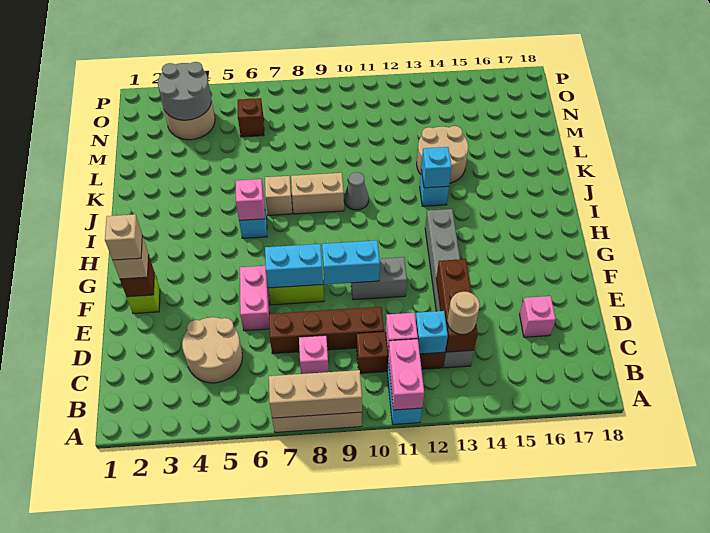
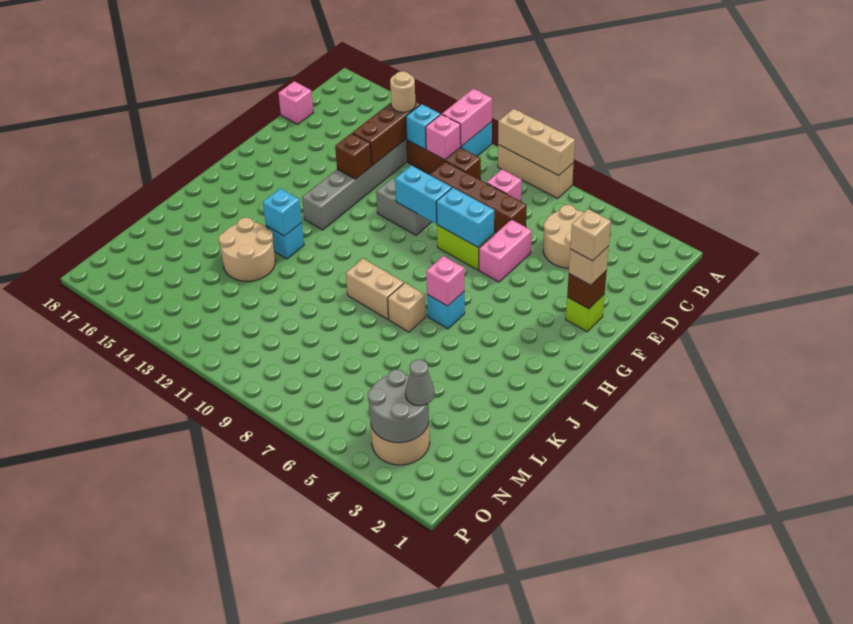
pink 1x1 brick [520,296,556,337] -> pink 1x1 brick moved to [278,81,313,124]
grey 1x1 cone [344,172,369,210] -> grey 1x1 cone moved to [405,359,434,406]
brown 1x1 brick [238,98,264,137] -> brown 1x1 brick moved to [335,133,372,179]

